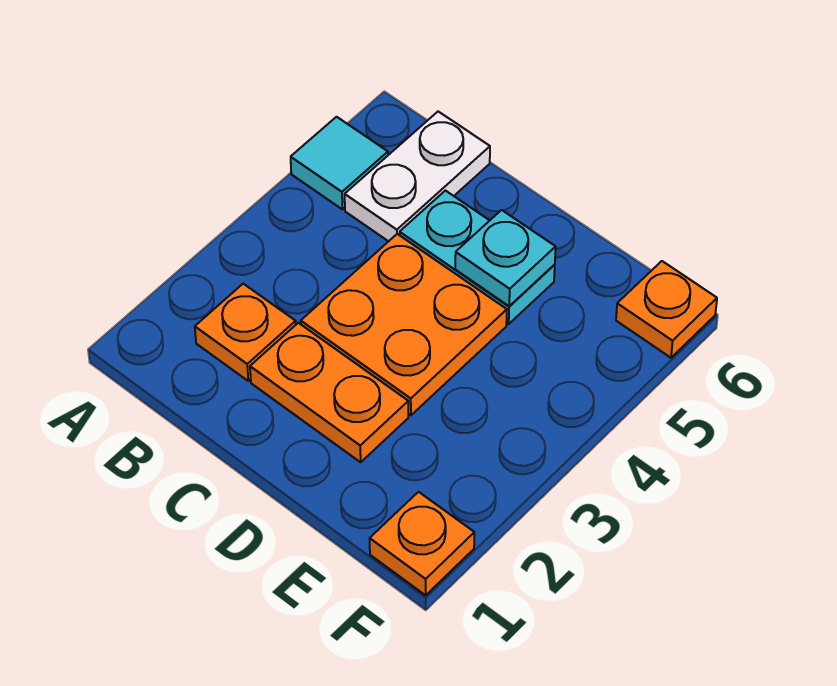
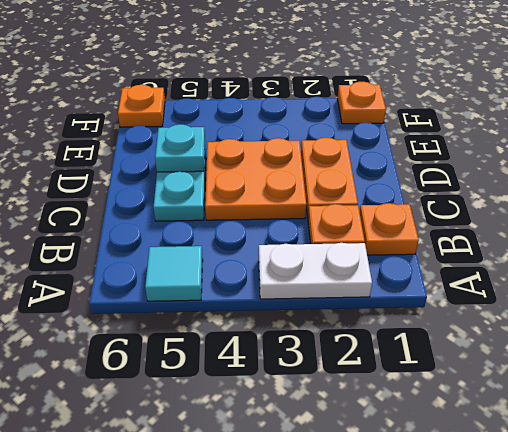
none -> orange 1x1 plate [360,203,419,255]
white 1x2 plate [345,112,490,241] -> white 1x2 plate moved to [259,243,372,299]

